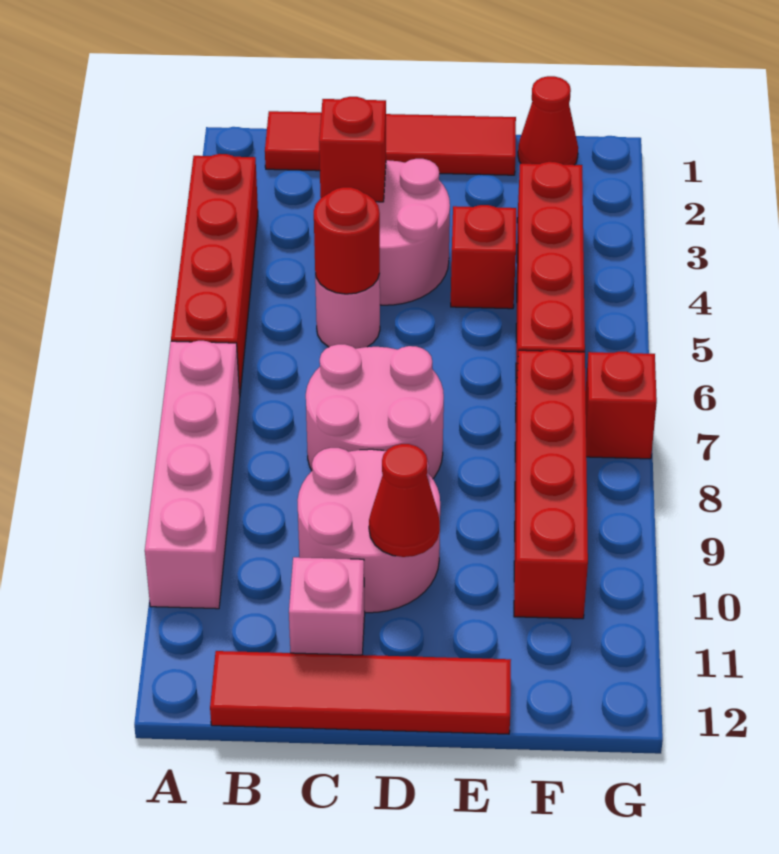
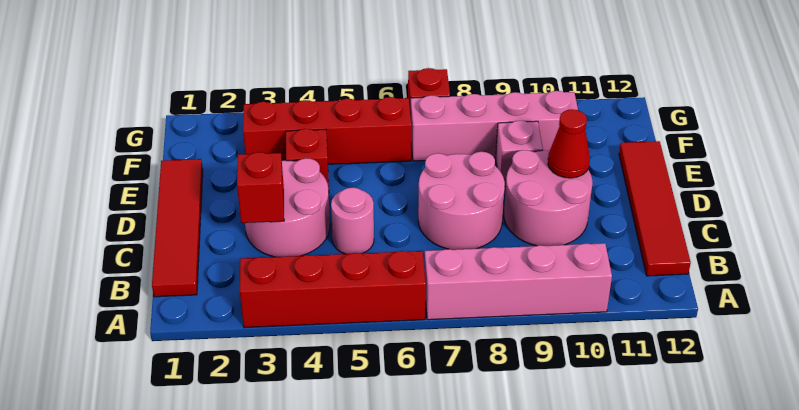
red 1x1 round brick [314,187,380,294] -> none
pink 1x1 brick [289,557,365,655] -> pink 1x1 brick moved to [496,121,543,187]
red 1x1 cone [518,76,578,165] -> none
red 1x4 brick [514,350,588,619] -> pink 1x4 brick [411,91,578,161]

